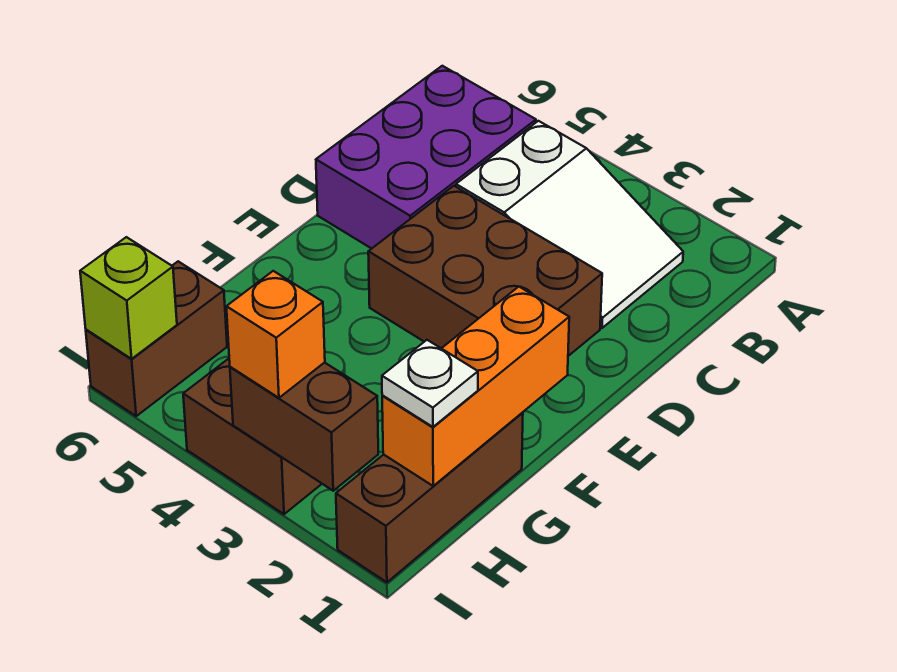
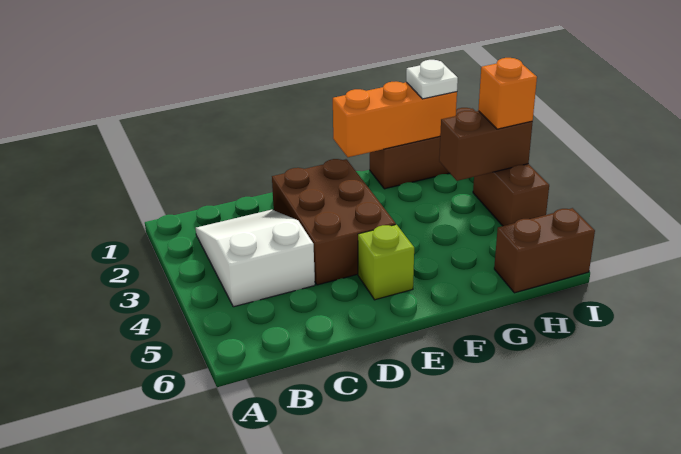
purple 2x3 brick [316,66,536,249] -> none
brown 1x2 brick [230,362,378,491] -> brown 1x2 brick turned to [439,111,533,181]
lime 1x1 brick [80,237,177,359] -> lime 1x1 brick moved to [358,225,414,300]

